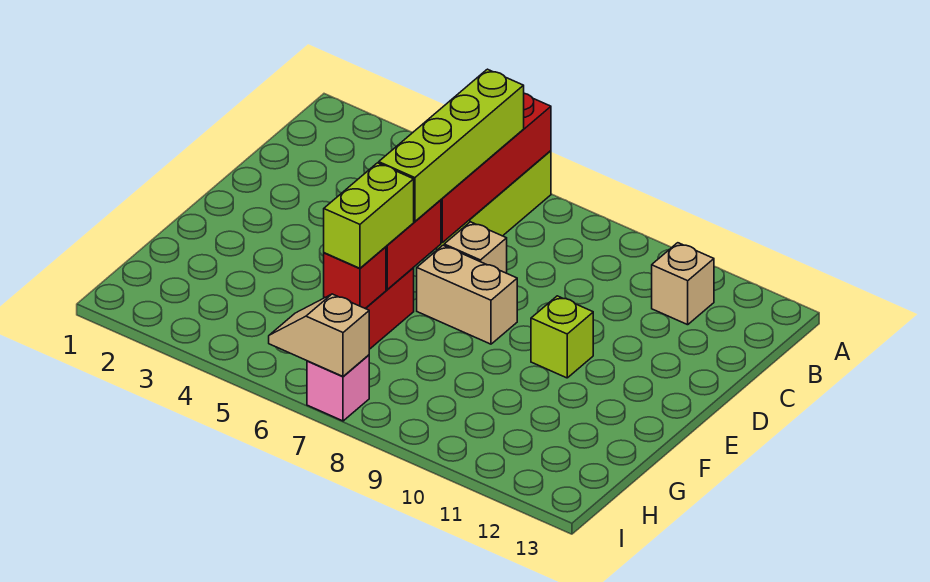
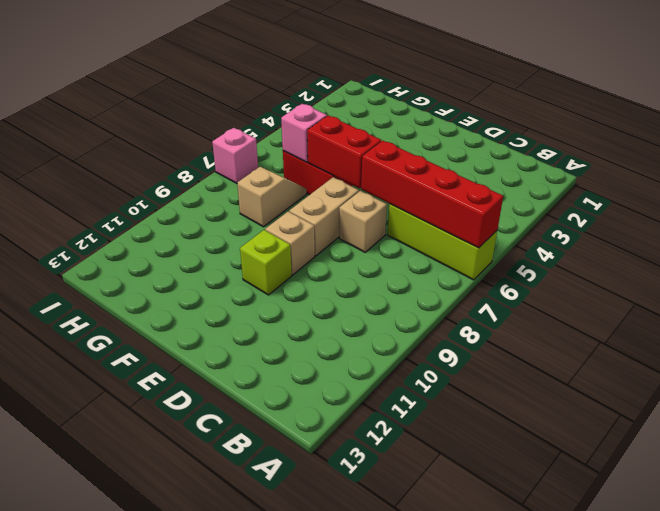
lime 1x4 brick [379,69,524,222] -> none
tan 1x1 brick [652,243,714,325] -> tan 1x1 brick moved to [265,212,315,275]
lime 1x2 brick [324,163,414,268] -> none
red 1x1 brick [324,247,386,308] -> pink 1x1 brick [281,104,327,162]
tan 1x2 slope [269,294,369,376] -> tan 1x2 slope moved to [237,167,306,227]

